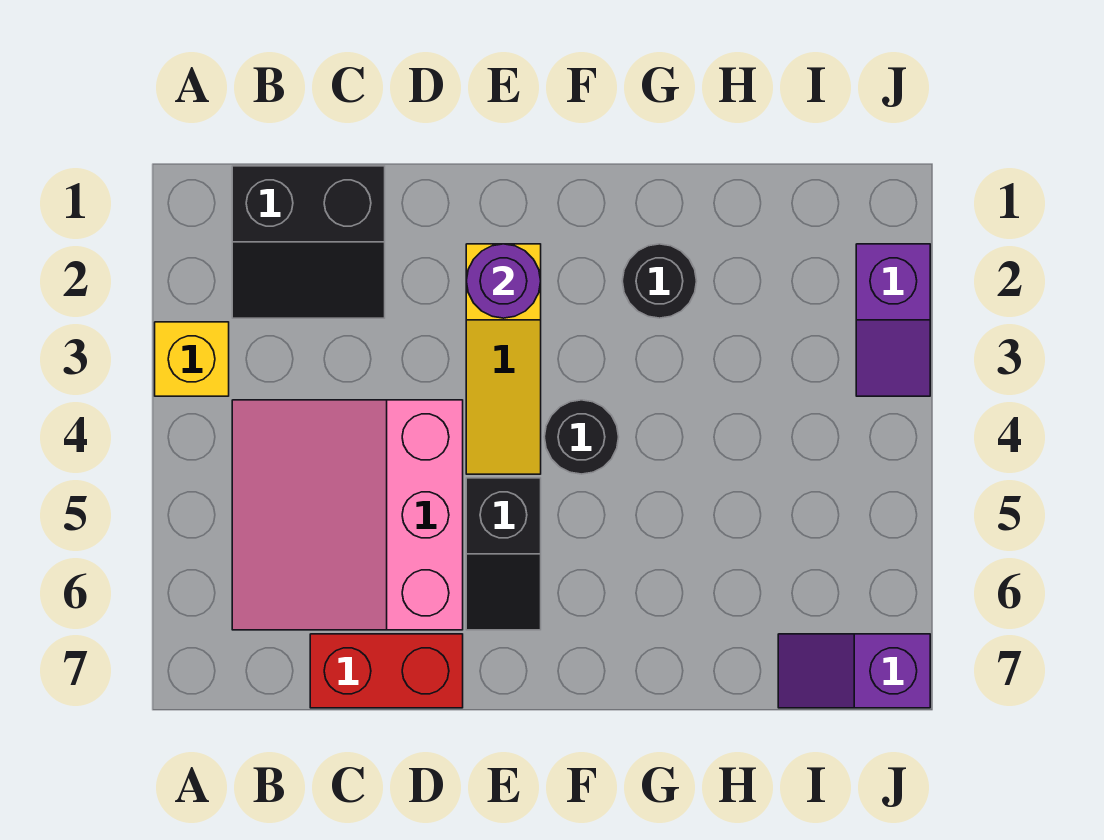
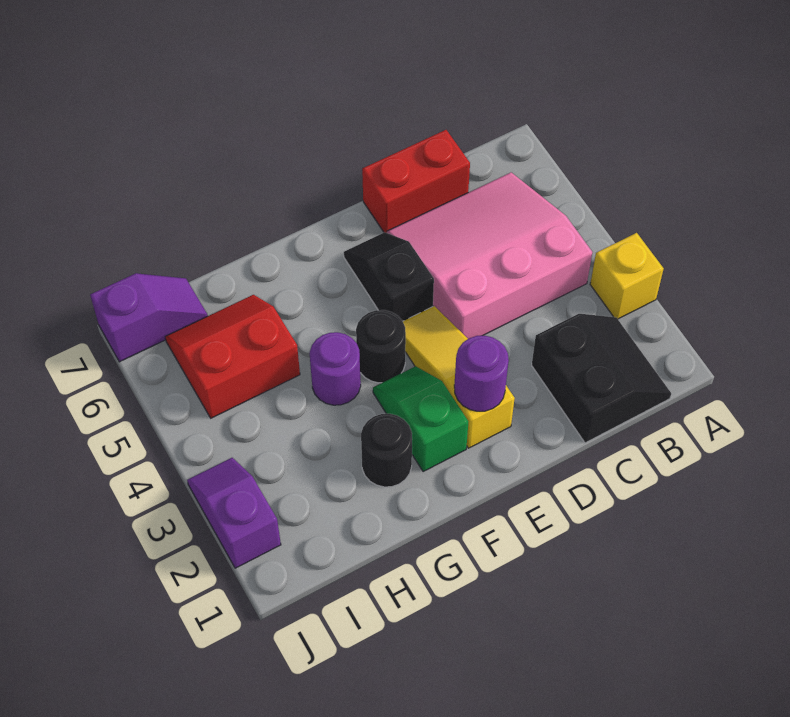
black 2x2 slope [232,166,385,318] -> black 2x2 slope turned to [532,314,671,443]
pink 3x3 slope [232,400,463,630] -> pink 3x3 slope turned to [387,172,592,339]
none -> green 1x2 slope [373,366,468,472]
none -> purple 1x1 round brick [310,332,361,405]
none -> red 2x2 slope [165,295,300,418]

